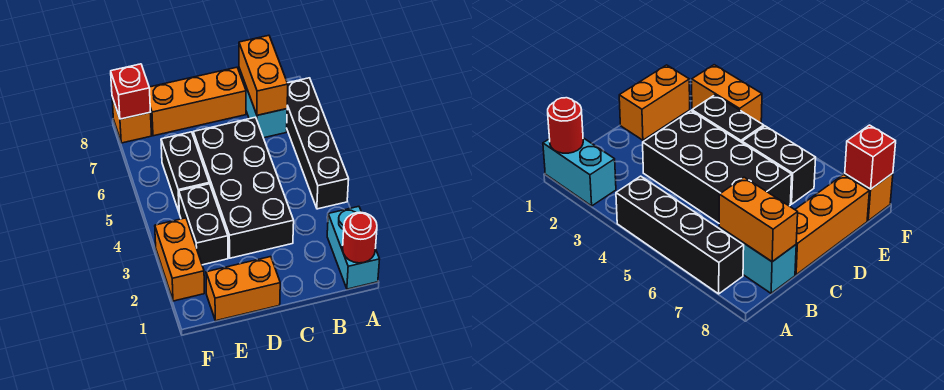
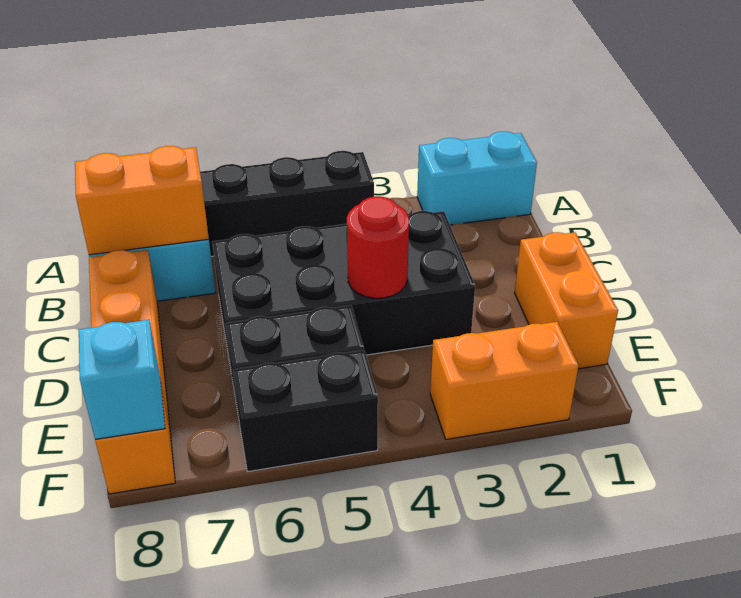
red 1x1 round brick [343,212,377,263] -> red 1x1 round brick moved to [347,196,409,298]
black 1x2 brick [179,184,228,265] -> black 1x2 brick moved to [233,350,378,471]
red 1x1 brick [111,64,150,119] -> cyan 1x1 brick [79,320,165,439]

